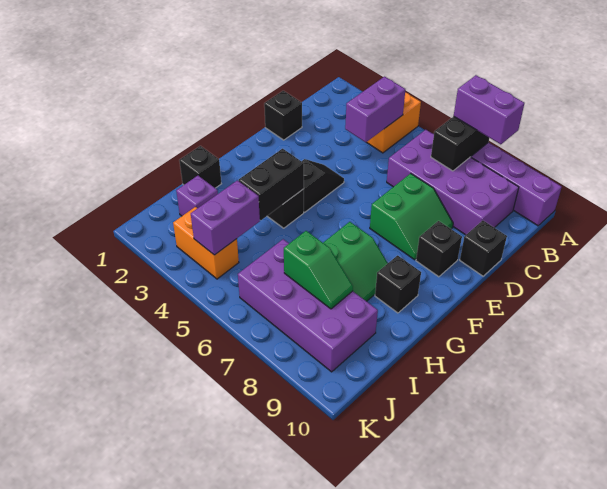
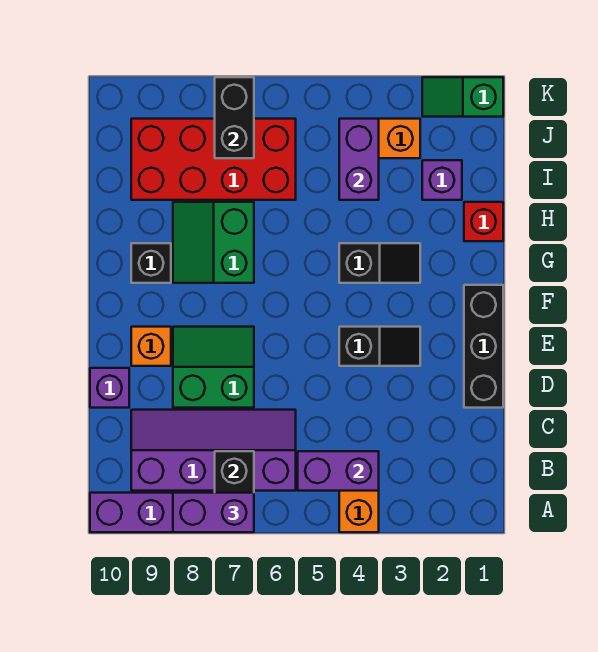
purple 1x2 brick [345,77,405,142] -> purple 1x2 brick turned to [298,451,379,491]
purple 2x4 brick [387,130,519,235] -> purple 2x4 slope [131,410,296,491]
black 1x1 brick [264,91,302,140] -> black 1x3 brick [464,285,503,408]
green 2x2 slope [370,173,453,260] -> green 2x2 slope turned to [173,327,254,408]
black 1x1 brick [460,221,507,276] -> purple 1x1 brick [90,368,129,408]
black 1x2 slope [302,159,344,212] -> black 1x2 slope turned to [339,327,420,366]
black 1x1 brick [416,221,462,277] -> orange 1x1 brick [131,327,171,366]
black 1x2 brick [239,149,304,220] -> black 1x2 brick moved to [215,77,254,158]
black 1x1 brick [179,146,221,188] -> red 1x1 brick [464,202,503,241]
purple 2x4 brick [238,239,378,372] -> red 2x4 brick [131,119,296,200]
green 1x2 slope [284,231,353,309] -> green 1x2 slope moved to [422,77,503,117]

